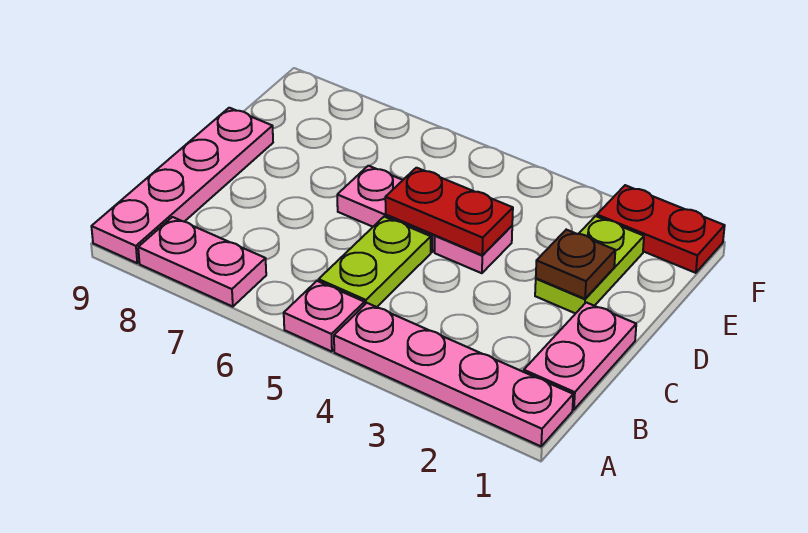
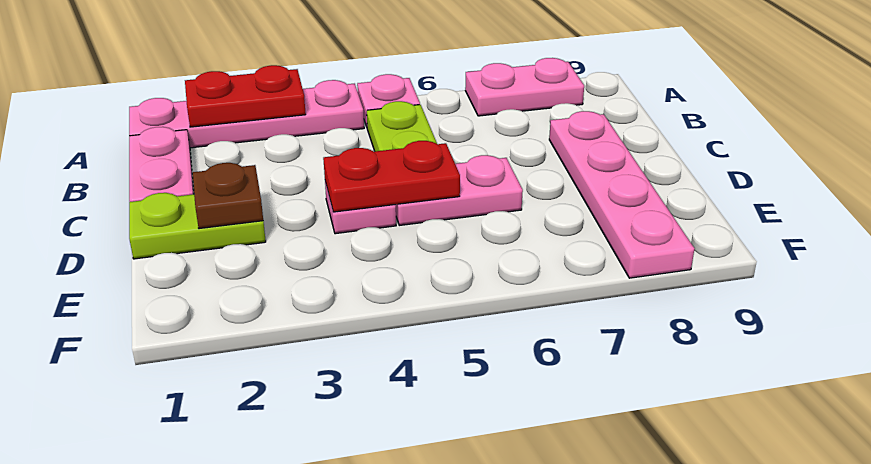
pink 1x4 plate [91,108,273,263] -> pink 1x4 plate moved to [549,111,695,278]
lime 1x2 plate [535,216,644,314] -> lime 1x2 plate turned to [129,193,266,259]
red 1x2 plate [597,185,725,273] -> red 1x2 plate moved to [185,65,306,127]

